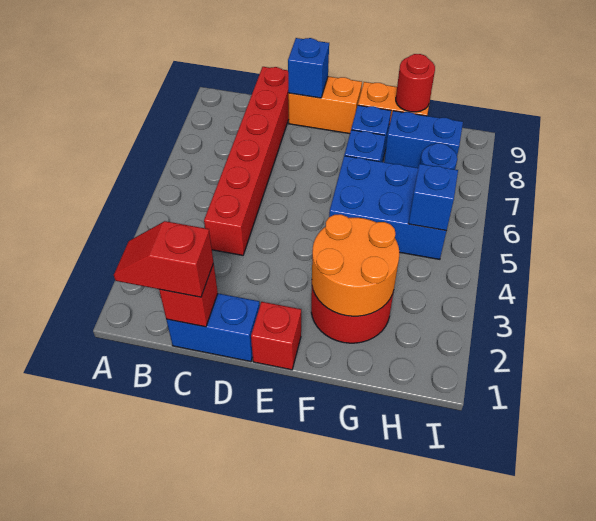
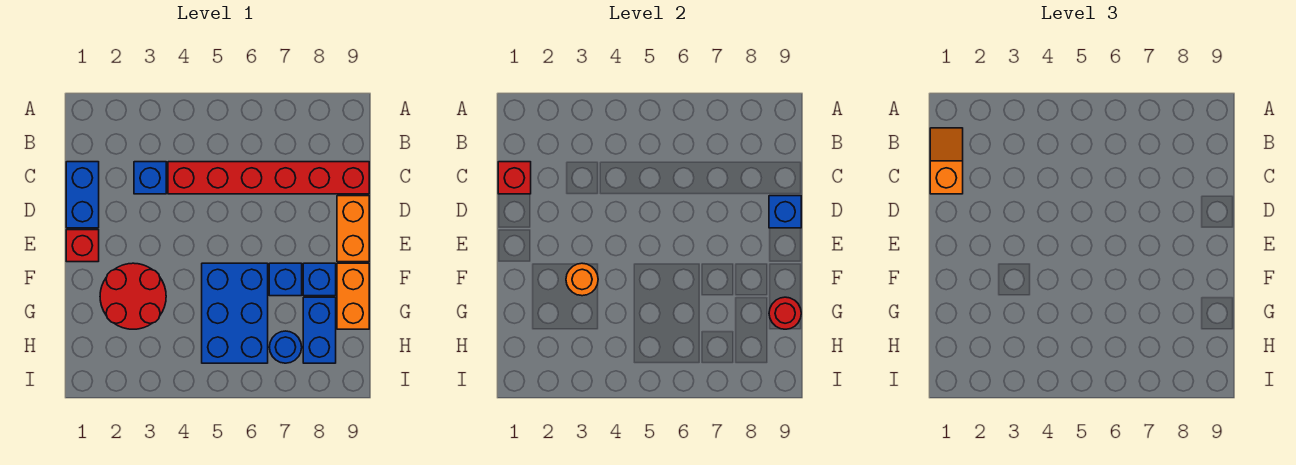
red 1x2 slope [114,221,214,297] -> orange 1x2 slope [930,128,963,194]
orange 2x2 round brick [312,214,400,316] -> orange 1x1 round brick [566,263,598,296]
blue 1x1 brick [408,164,458,231] -> blue 1x1 brick moved to [134,162,166,194]

